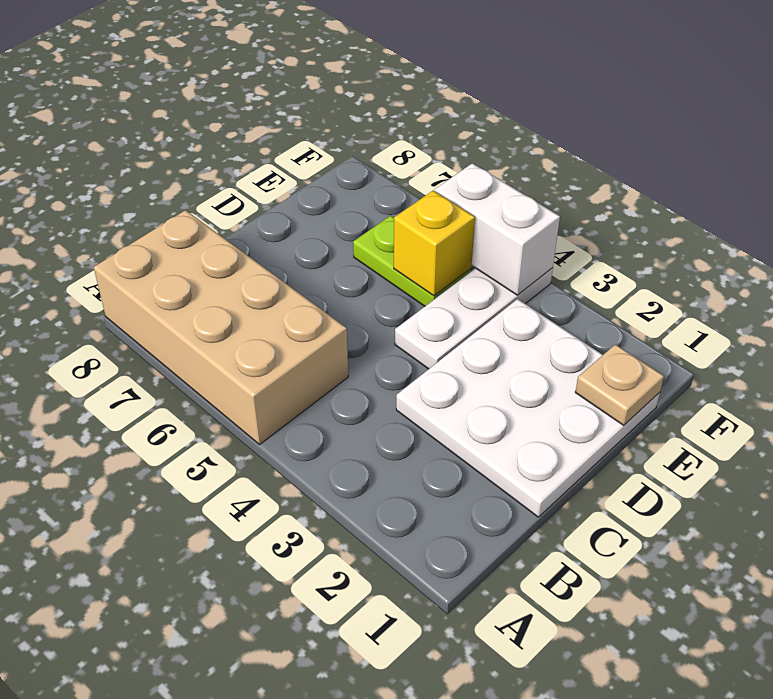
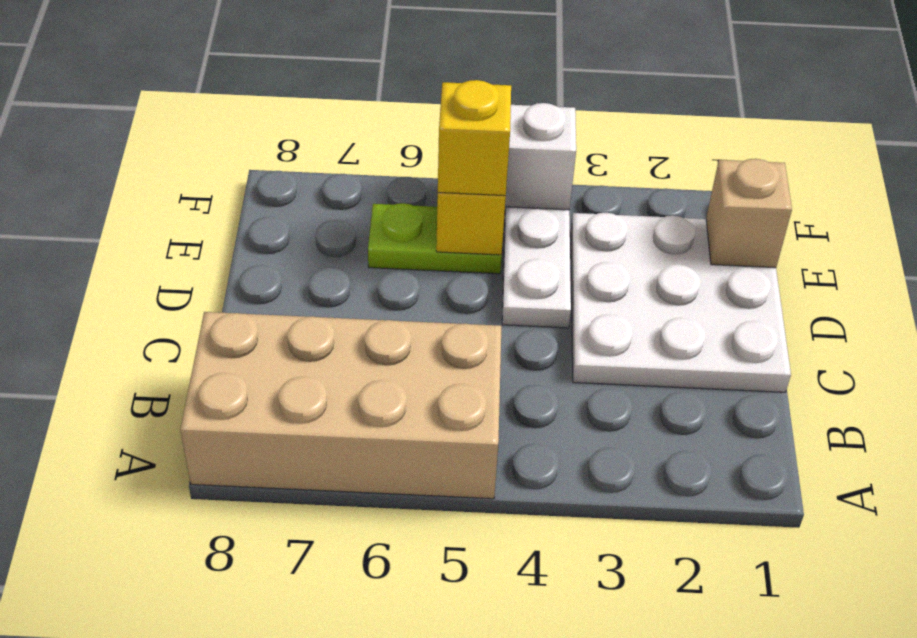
tan 1x1 plate [575,344,664,425] -> tan 1x1 brick [706,159,792,268]
none -> yellow 1x1 brick [438,80,511,196]

